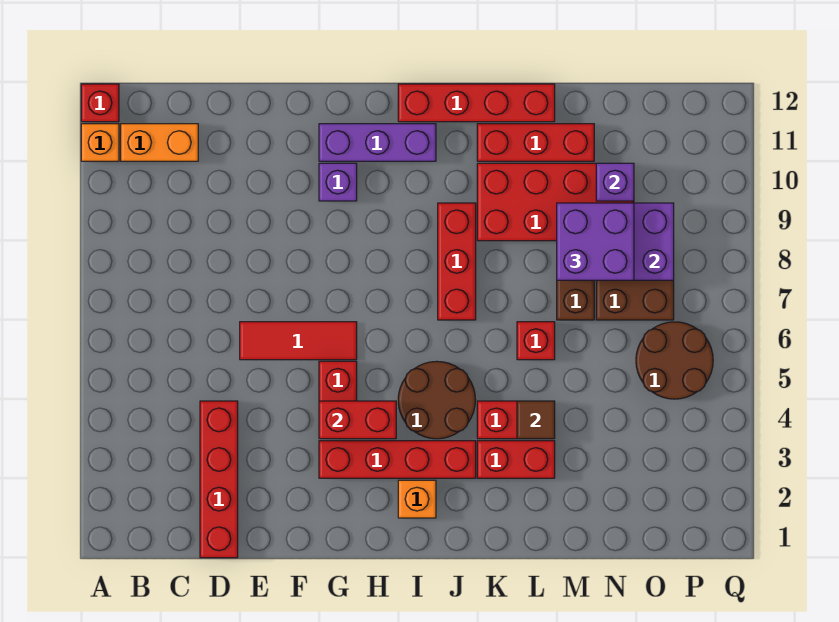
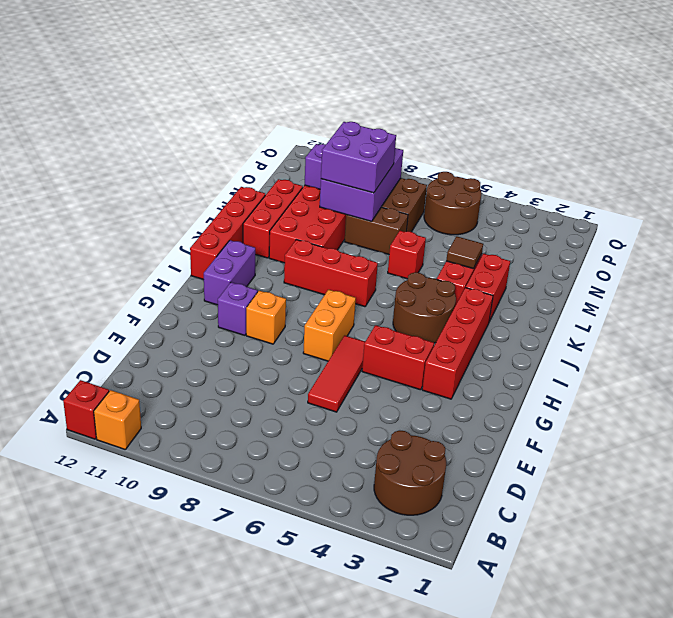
none -> brown 2x2 round brick [374,430,446,515]
orange 1x2 brick [121,124,198,161] -> orange 1x2 brick moved to [303,290,356,361]
red 1x4 brick [200,401,238,558] -> none
red 1x2 brick [319,401,396,439] -> none
purple 1x3 brick [319,124,436,161] -> purple 1x2 brick [204,240,255,305]
orange 1x1 brick [398,480,436,518] -> orange 1x1 brick moved to [246,291,286,344]

